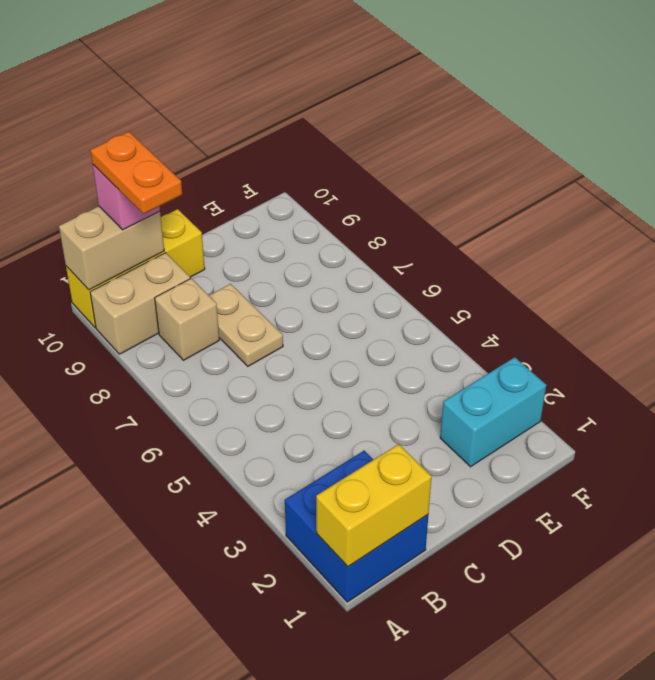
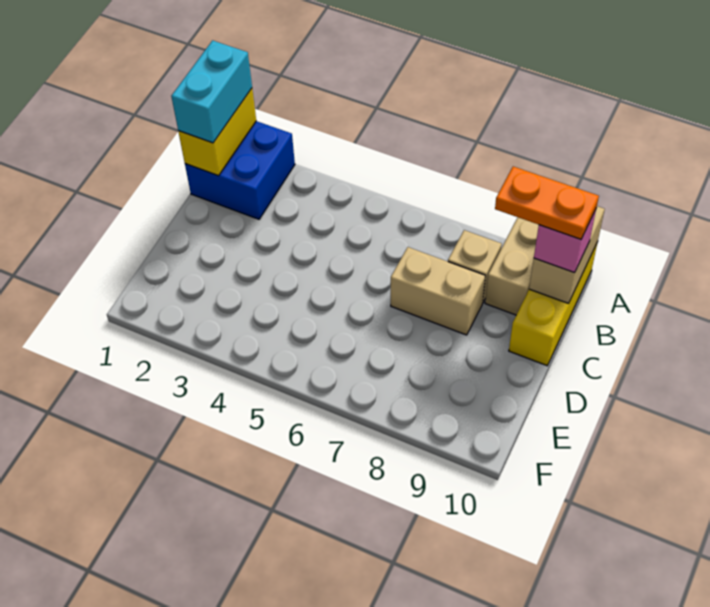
tan 1x2 plate [209,284,283,366] -> tan 1x2 brick [391,247,485,335]
cyan 1x2 brick [440,357,546,467] -> cyan 1x2 brick moved to [171,40,252,143]

